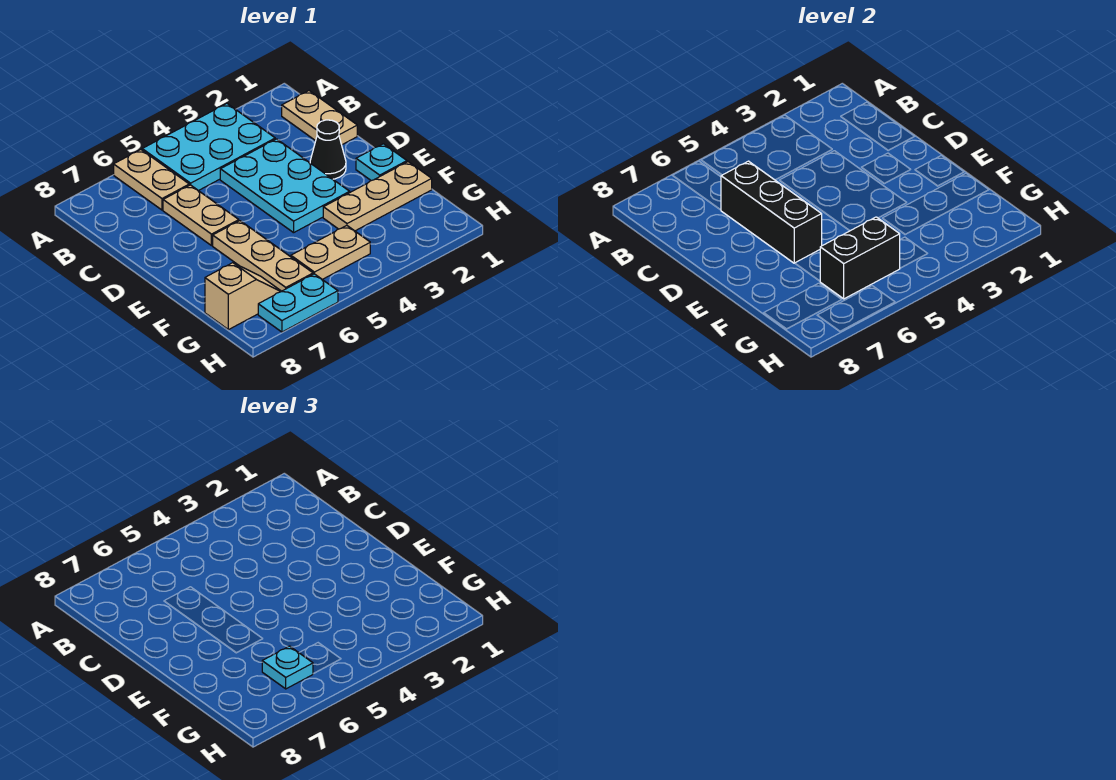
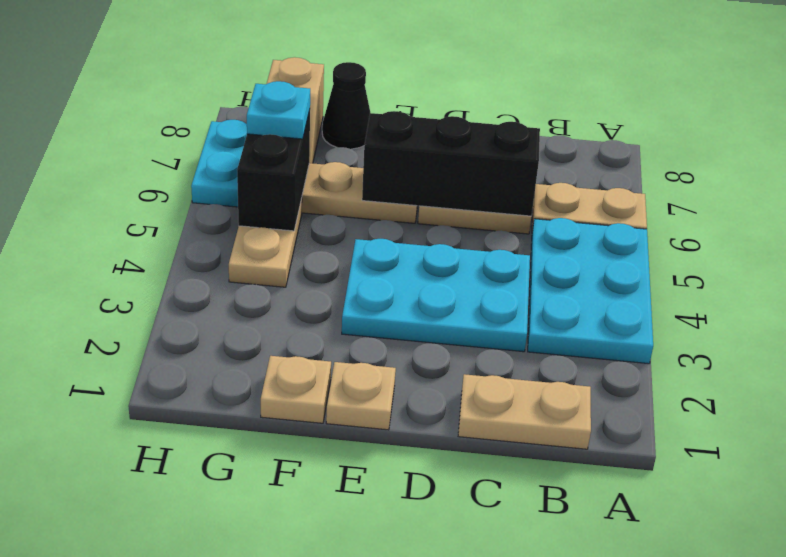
black 1x1 cone [310,120,346,179] -> black 1x1 cone moved to [322,62,370,149]
cyan 1x1 plate [356,144,407,181] -> tan 1x1 plate [326,362,396,430]
tan 1x3 plate [323,162,432,231] -> tan 1x1 plate [261,356,331,423]

